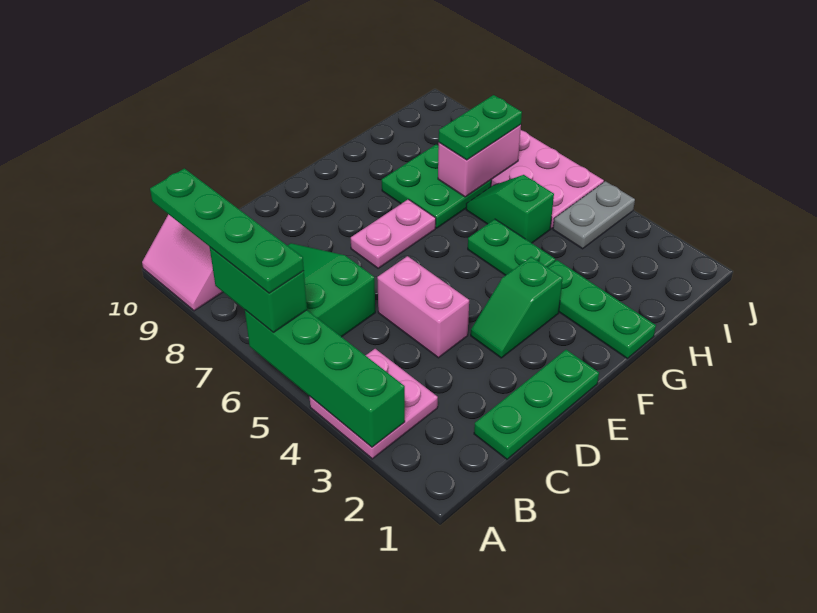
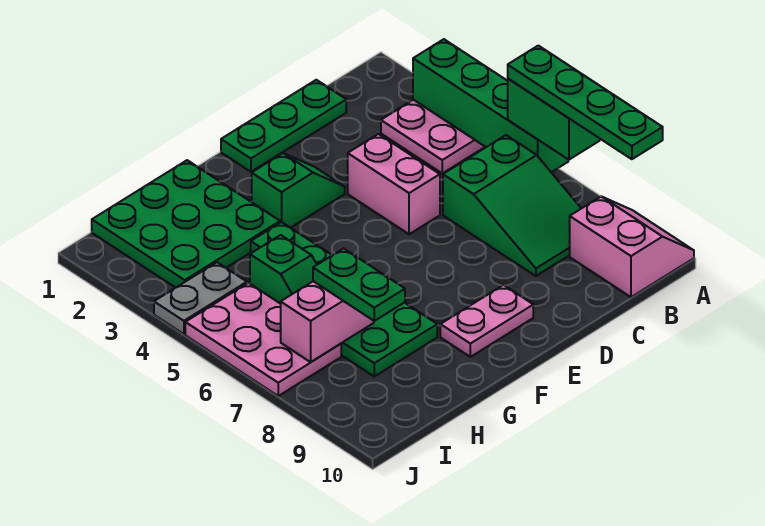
pink 1x2 plate [351,199,436,268] -> pink 1x2 plate moved to [440,285,533,357]
green 1x3 plate [548,260,656,358] -> green 3x3 plate [92,160,280,288]
green 1x2 plate [439,95,522,160] -> green 1x2 plate turned to [313,248,405,321]

